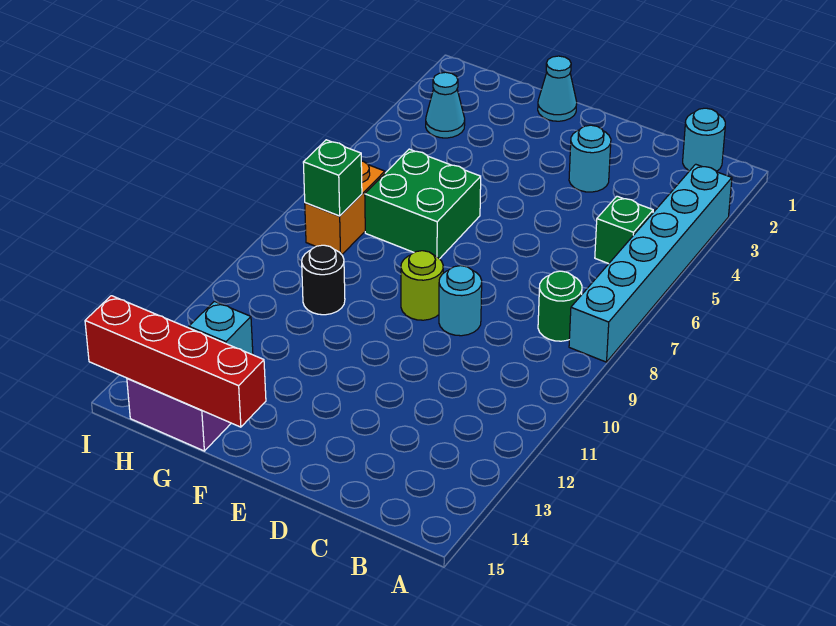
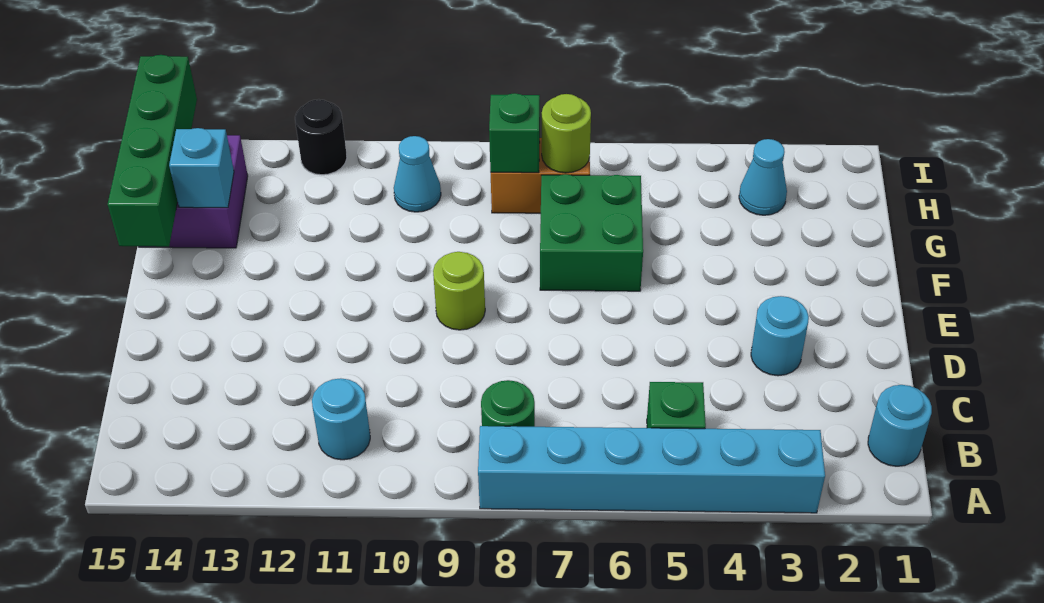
cyan 1x1 round brick [439,266,482,336] -> cyan 1x1 round brick moved to [312,378,370,460]
cyan 1x1 cone [538,56,577,121] -> cyan 1x1 cone moved to [394,136,441,212]
red 1x4 brick [85,296,266,427] -> green 1x4 brick [108,55,197,247]
black 1x1 round brick [302,245,345,315] -> black 1x1 round brick moved to [295,99,347,175]
none -> lime 1x1 round brick [542,94,591,173]

